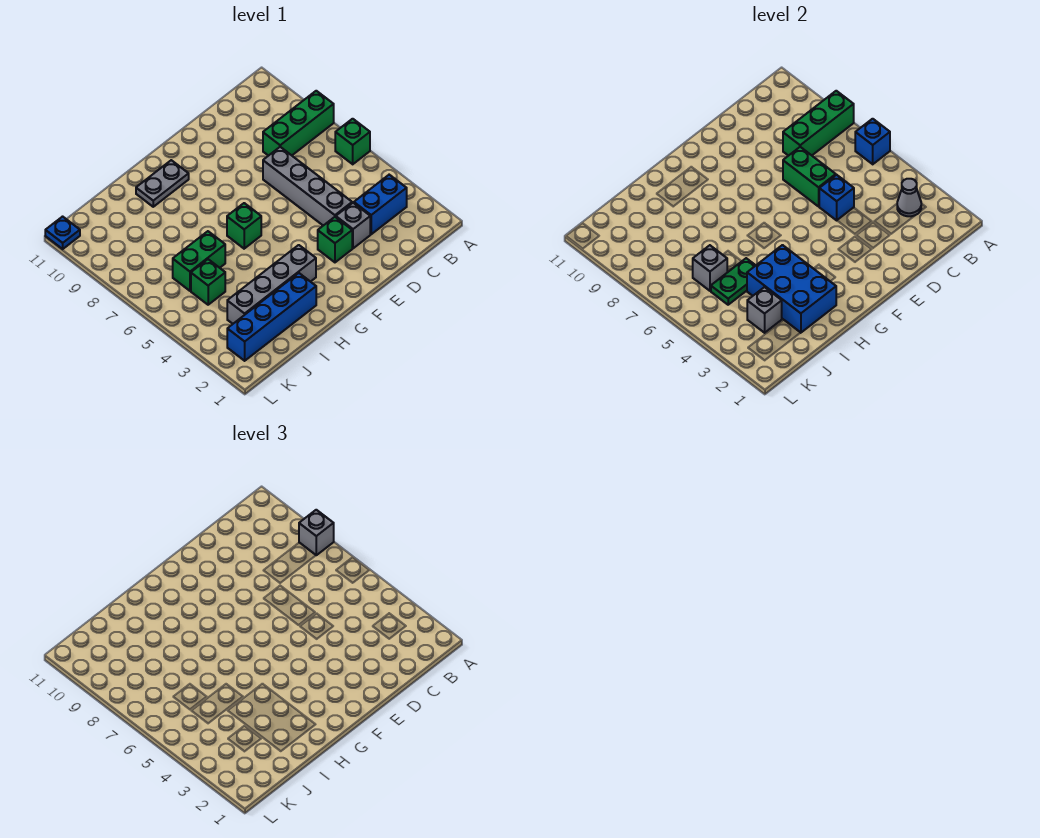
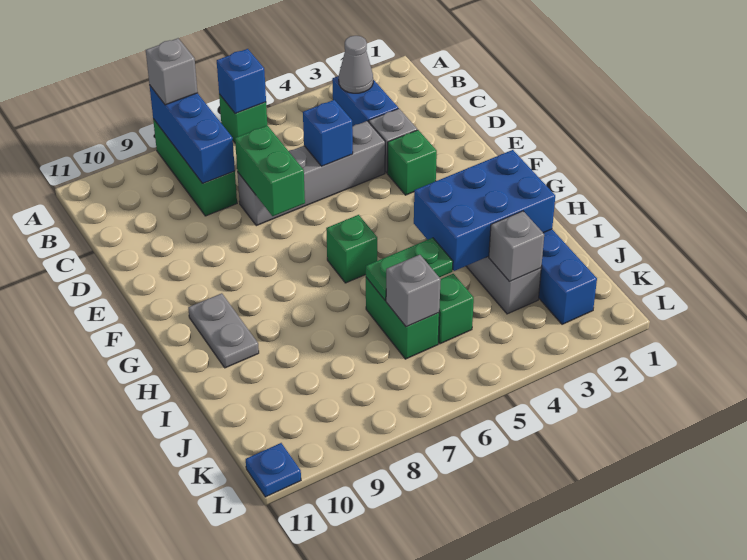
green 1x3 brick [783,91,854,156] -> blue 1x3 brick [149,85,235,184]
green 1x2 brick [783,147,836,206] -> green 1x2 brick turned to [235,125,305,216]
green 1x2 plate [711,258,756,305] -> green 1x2 plate turned to [366,238,453,301]

